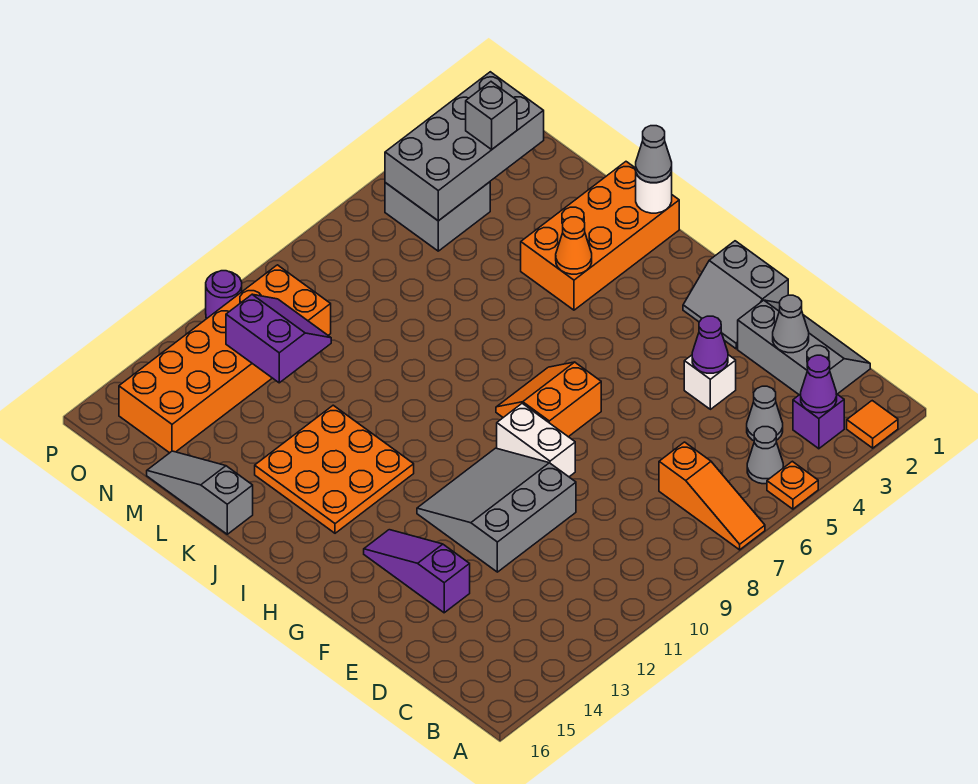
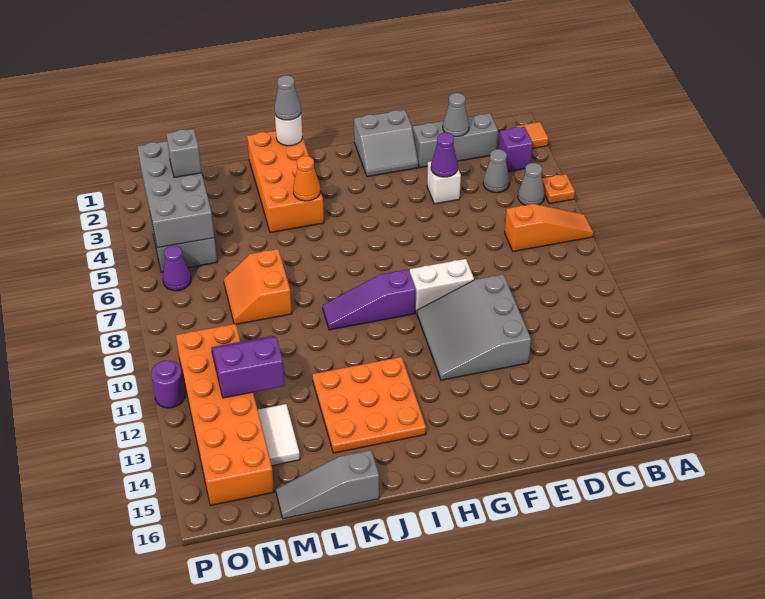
purple 1x1 cone [801,355,837,413] -> purple 1x1 cone moved to [163,245,191,291]
purple 1x3 slope [364,530,470,613] -> purple 1x3 slope moved to [323,269,416,330]
orange 2x2 slope [496,362,601,437] -> orange 2x2 slope moved to [224,249,292,324]
none -> white 1x2 tile [258,404,300,466]

